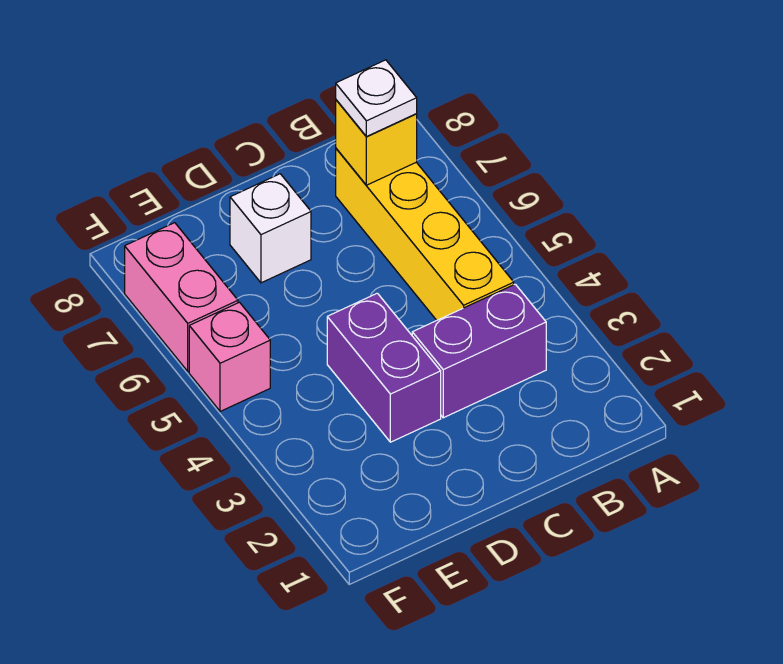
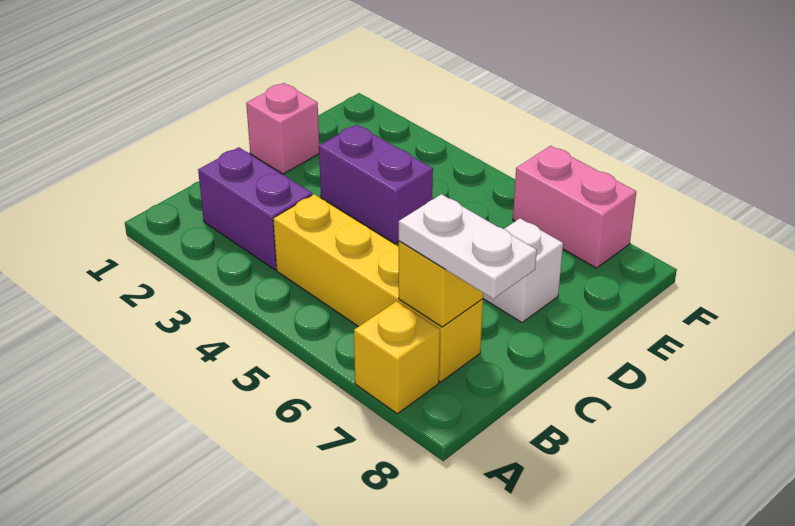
none -> yellow 1x1 brick [354,301,440,414]
purple 1x2 brick [412,284,546,418] -> purple 1x2 brick turned to [198,147,312,270]
white 1x1 plate [336,60,417,137] -> white 1x2 plate [399,194,537,299]
pink 1x1 brick [189,302,270,411] -> pink 1x1 brick moved to [246,83,319,174]

